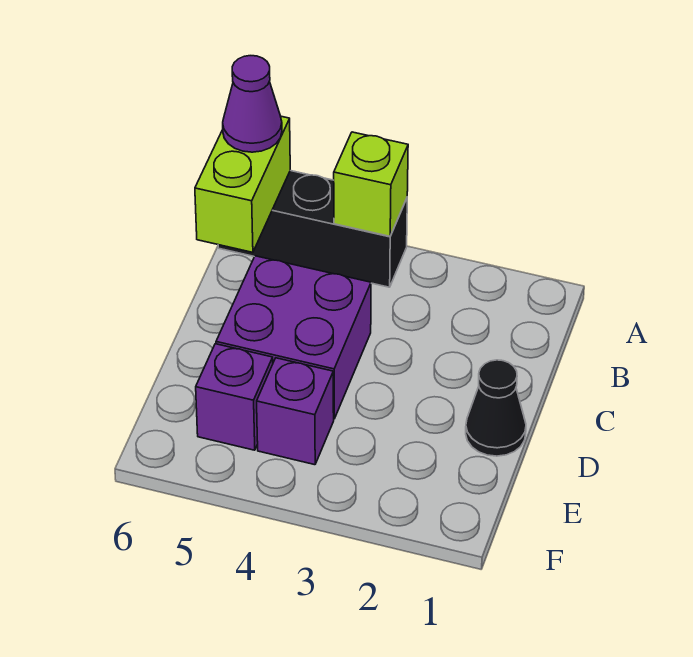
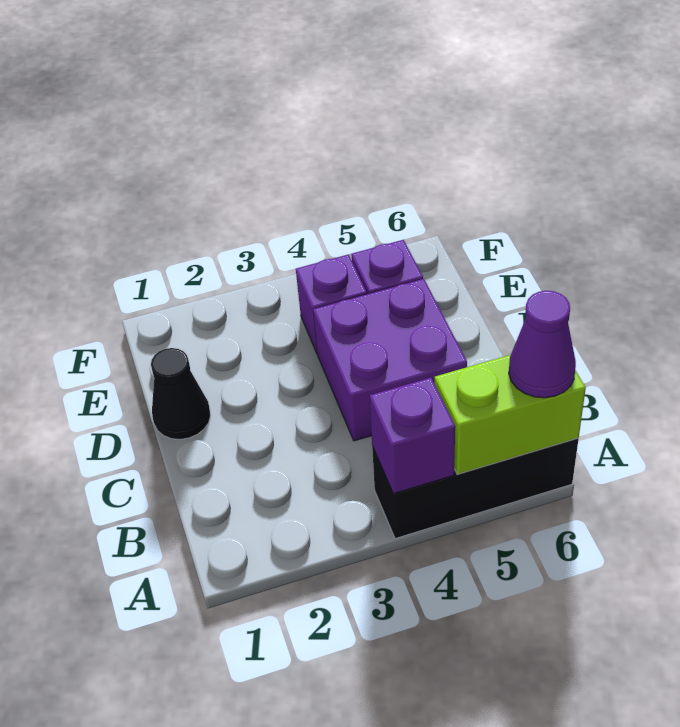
lime 1x1 brick [334,132,408,236] -> purple 1x1 brick [369,378,455,494]
lime 1x2 brick [195,116,290,252] -> lime 1x2 brick turned to [434,355,586,474]

